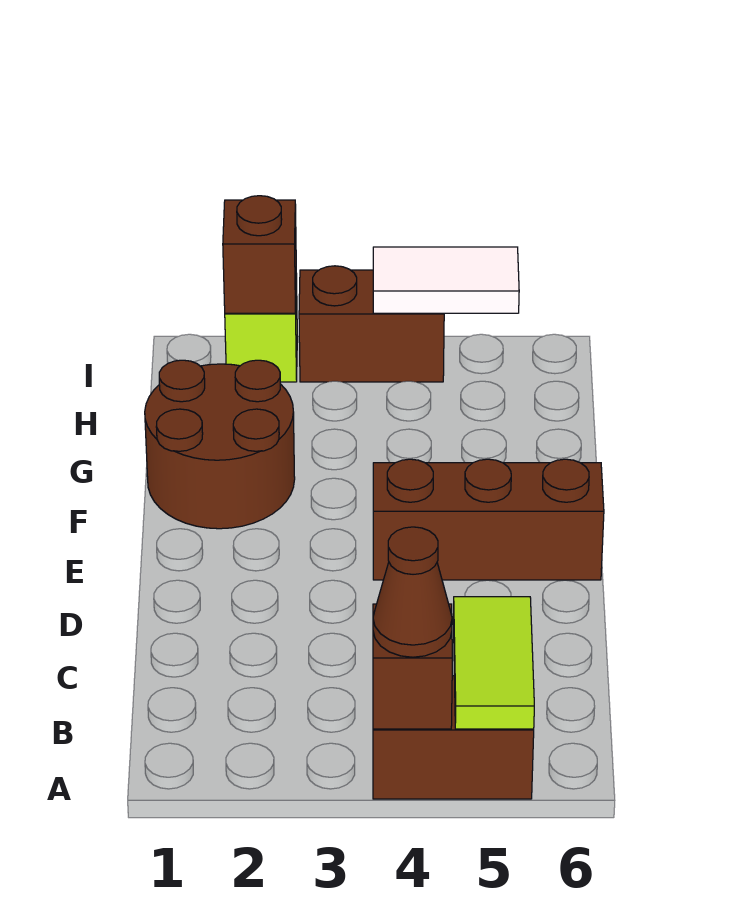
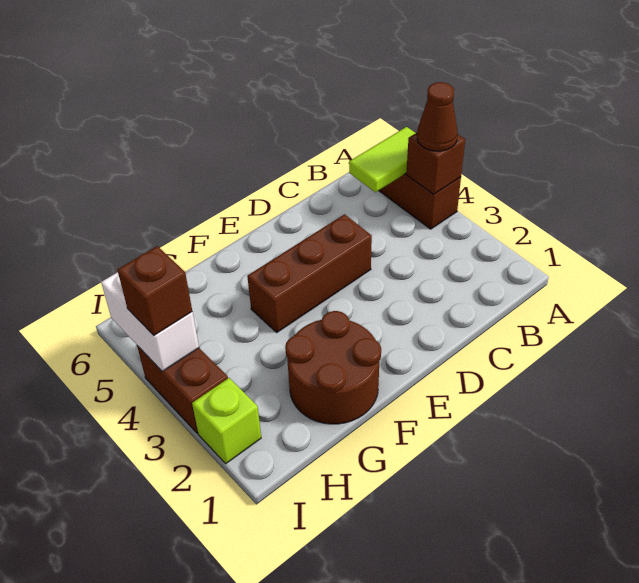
brown 1x3 brick [373,459,604,580] -> brown 1x3 brick turned to [247,214,372,332]
brown 1x1 brick [223,196,296,313] -> brown 1x1 brick moved to [117,246,192,335]
white 1x2 tile [373,247,519,313] -> white 1x2 brick [101,272,199,371]

